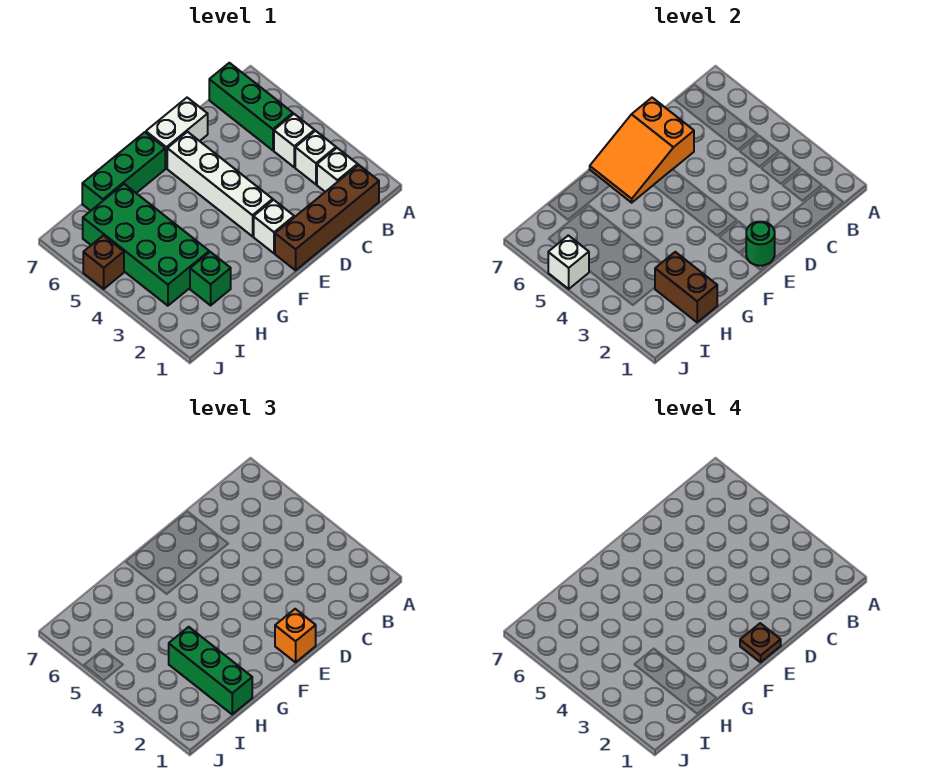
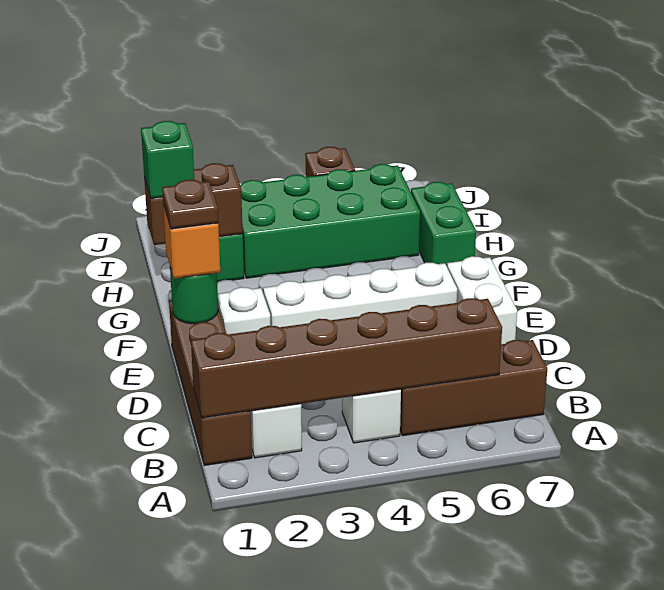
none -> brown 1x6 brick [191,298,502,418]
white 1x1 brick [295,131,336,184] -> none
green 1x3 brick [209,63,293,150] -> brown 1x3 brick [400,340,547,436]
orange 2x3 slope [590,98,694,203] -> none
green 1x3 brick [82,132,165,211] -> green 1x2 brick [411,182,476,266]
green 1x3 brick [169,627,252,714] -> green 1x1 brick [141,121,194,199]
white 1x1 brick [548,235,589,289] -> none

